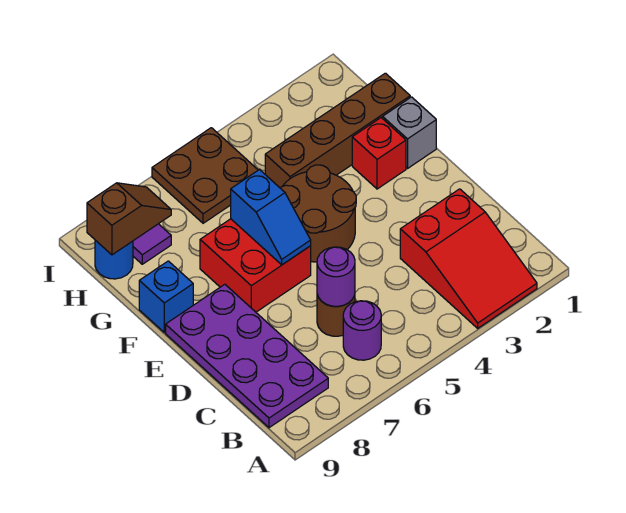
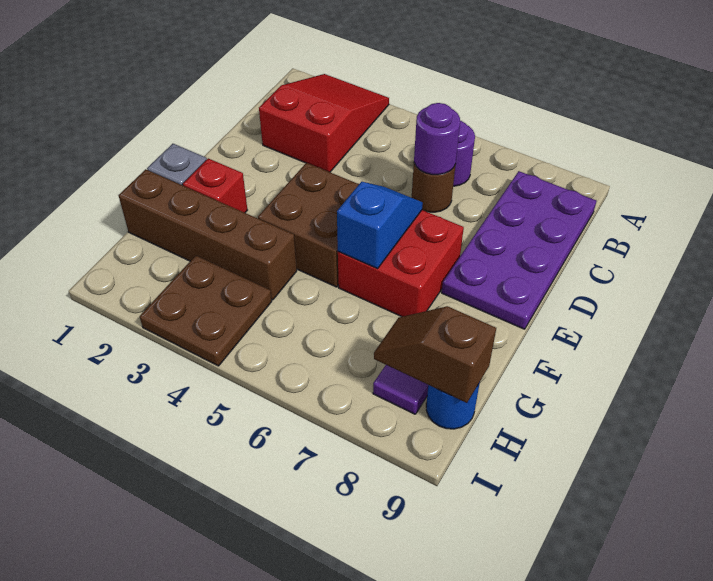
brown 2x2 round brick [280,165,356,262] -> brown 2x2 brick [258,163,359,287]
blue 1x1 brick [139,261,193,332] -> none
brown 2x2 plate [152,128,258,223] -> brown 2x2 plate moved to [140,256,272,366]

